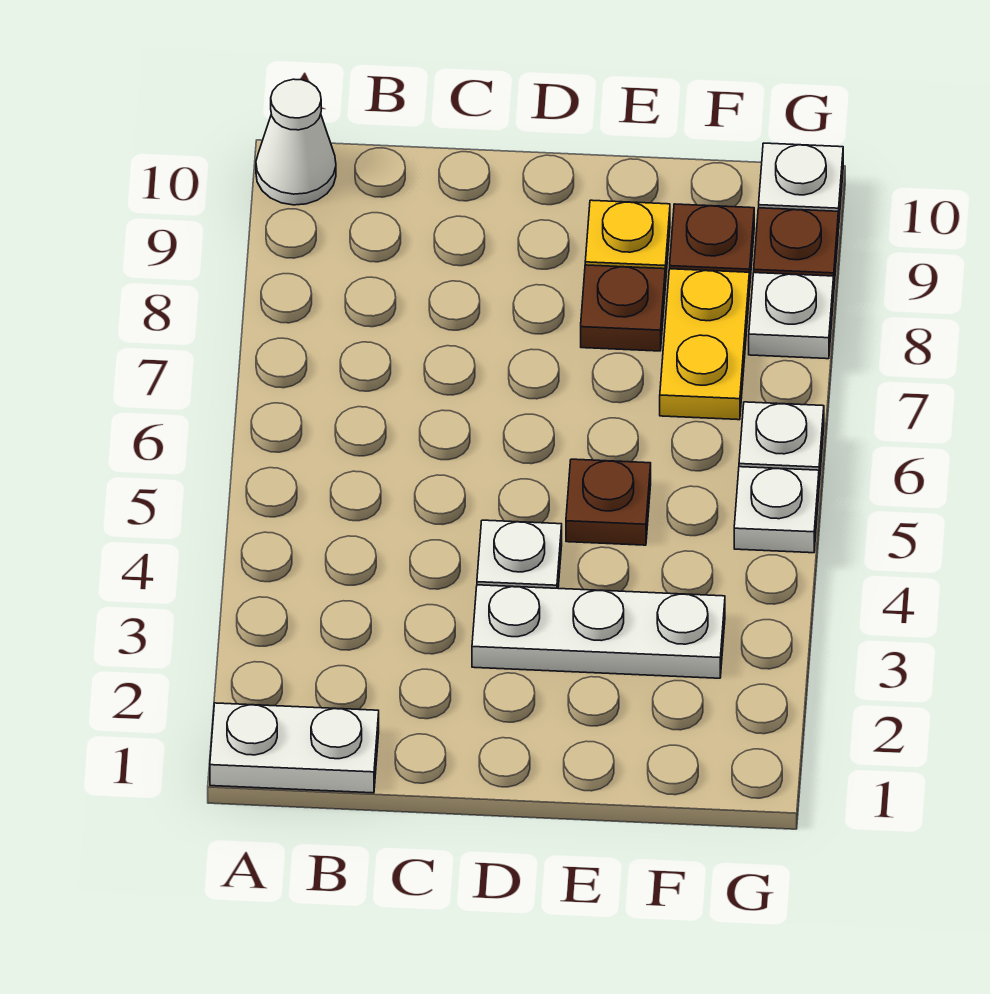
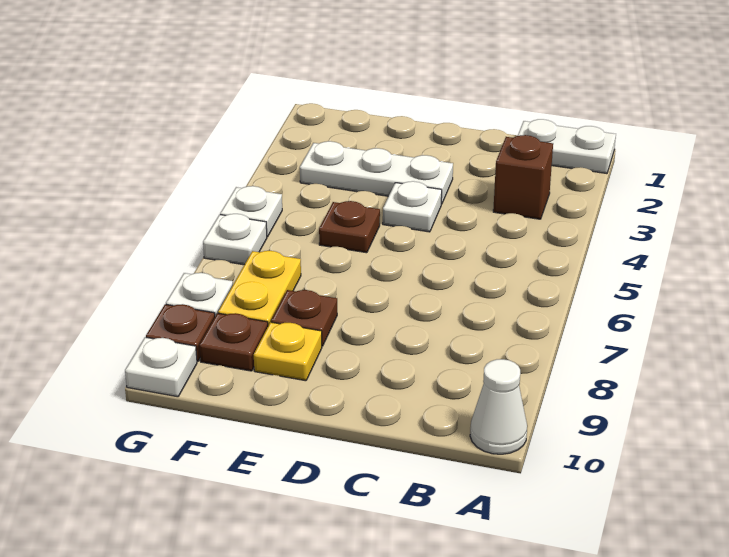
none -> brown 1x1 brick [493,135,553,219]

